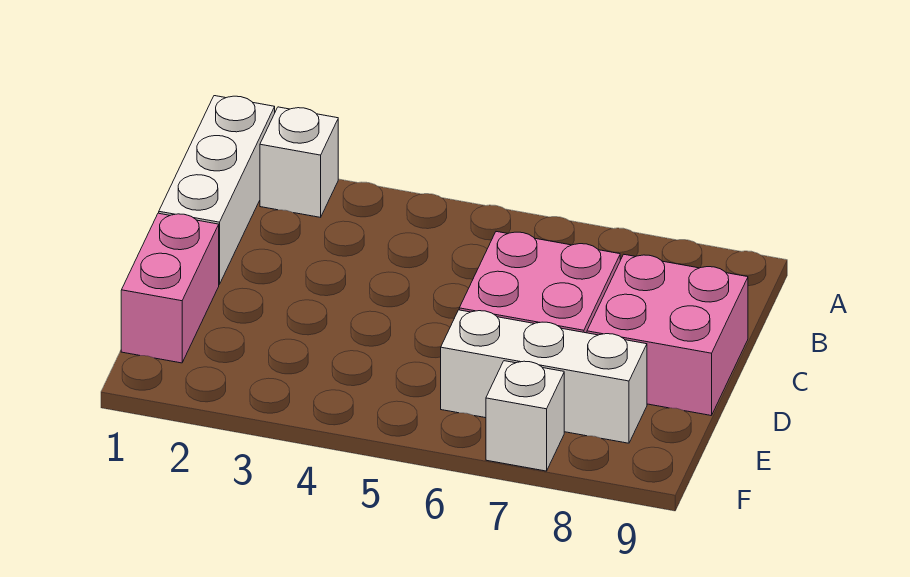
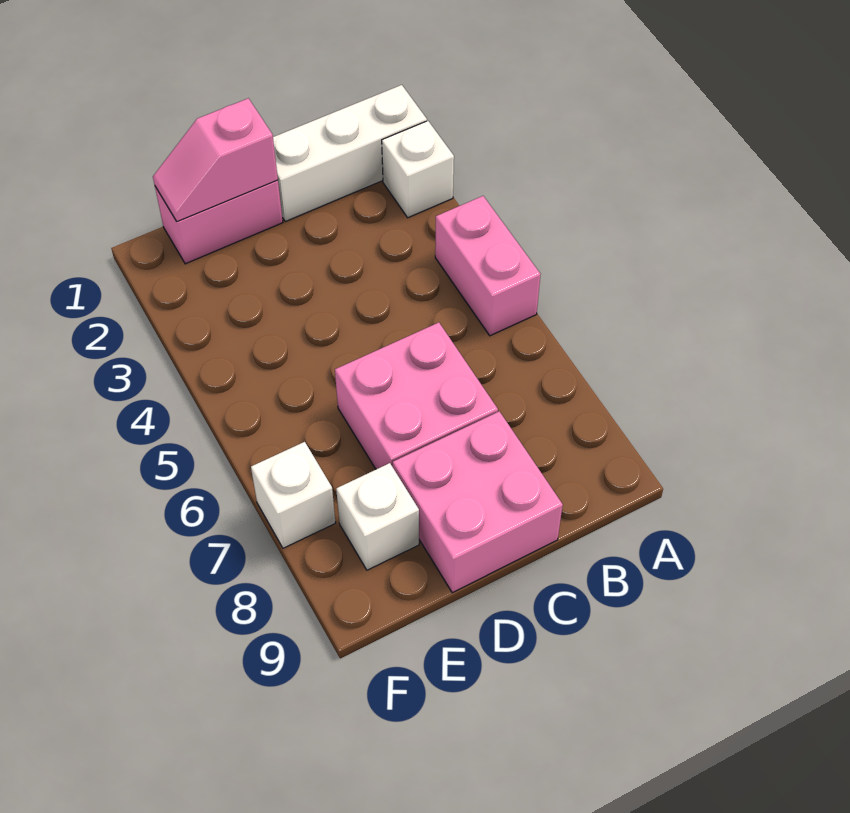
none -> pink 1x2 brick [435,196,541,336]
none -> pink 1x2 slope [153,98,278,222]
white 1x3 brick [441,310,647,443] -> white 1x1 brick [336,463,419,570]

